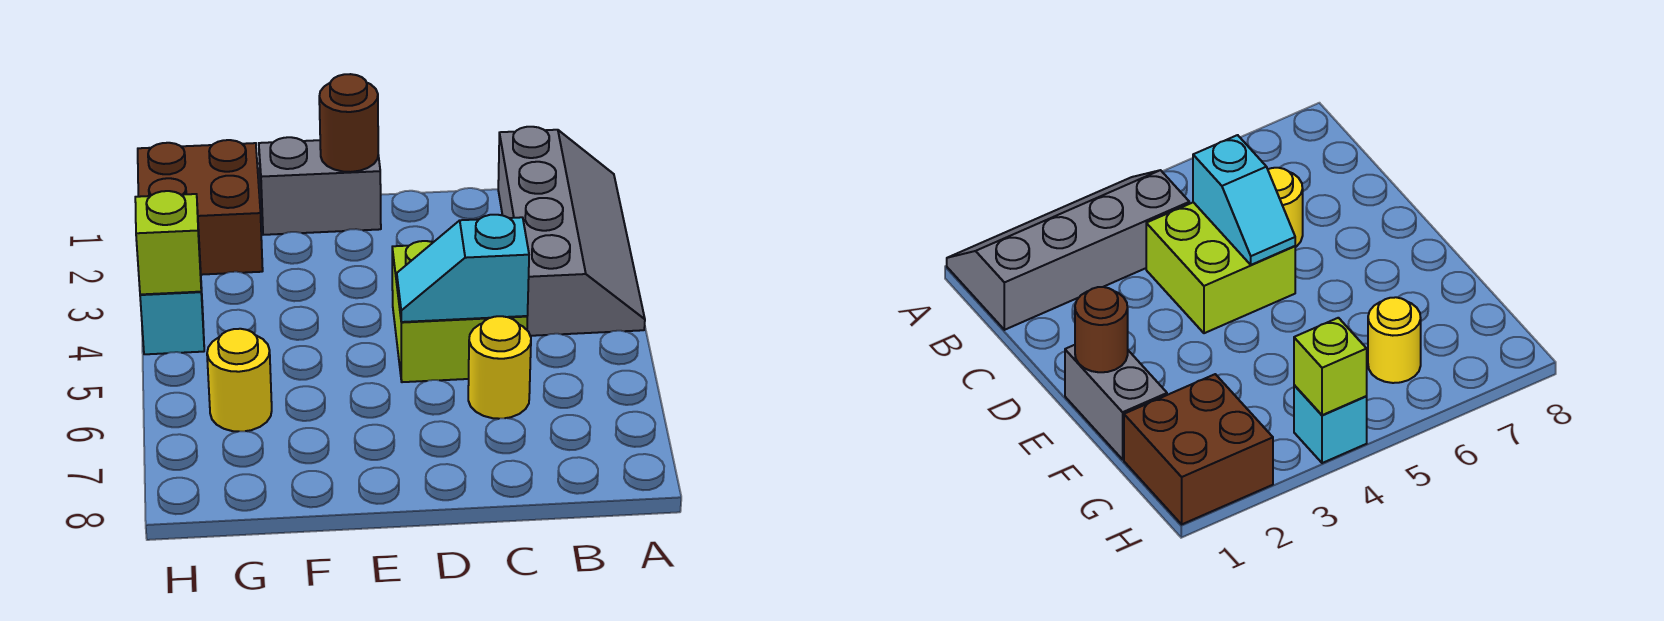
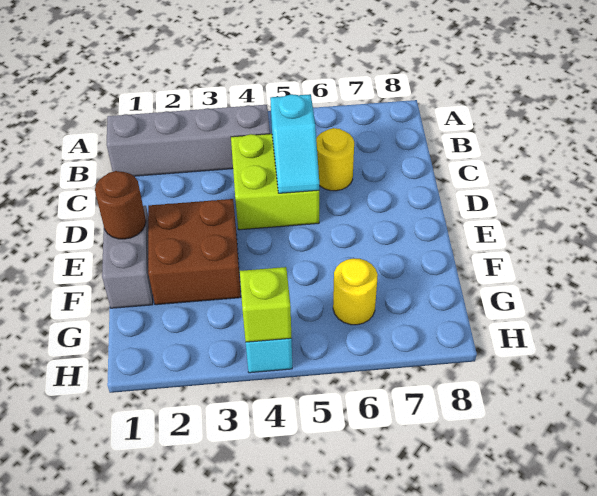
brown 2x2 brick [138,140,263,275] -> brown 2x2 brick moved to [148,199,241,305]

